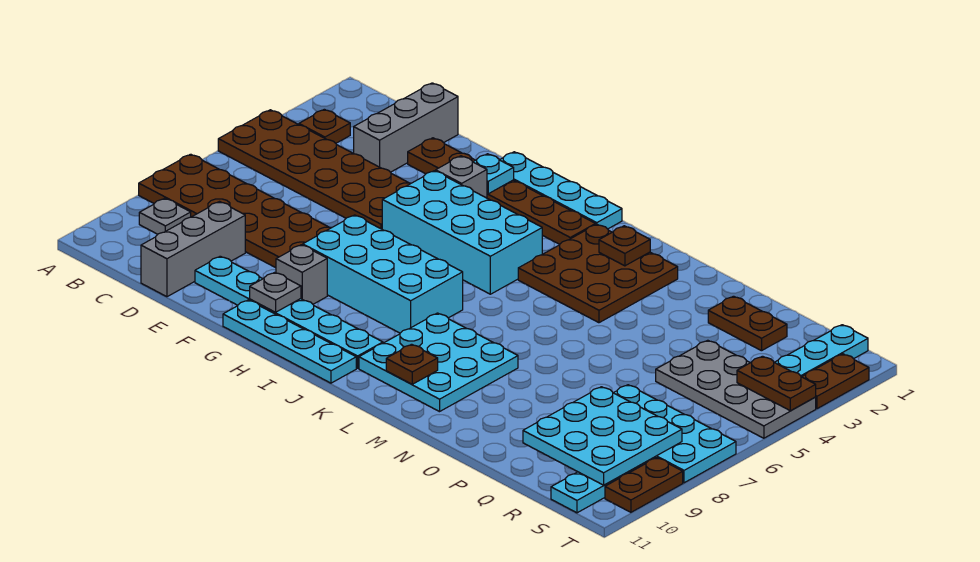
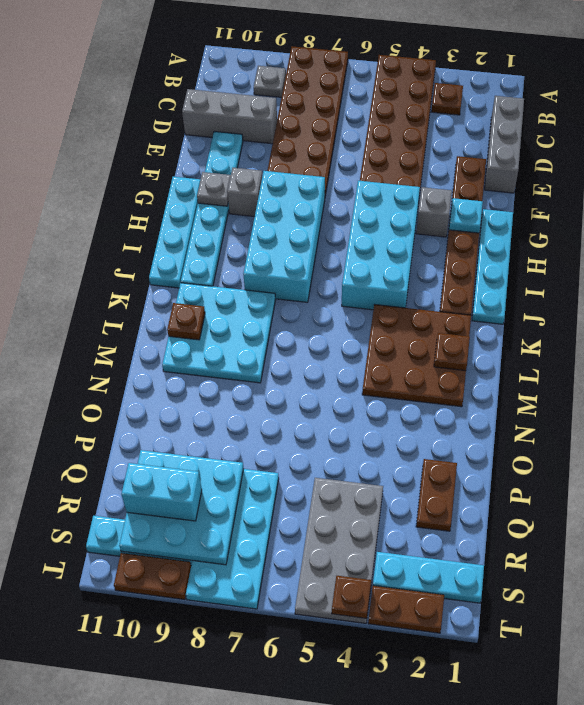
grey 1x3 brick [354,83,458,172] -> grey 1x3 brick turned to [484,96,524,193]
none -> cyan 1x2 brick [122,463,202,521]
brown 1x2 plate [737,356,816,411] -> brown 1x1 plate [332,576,371,619]

